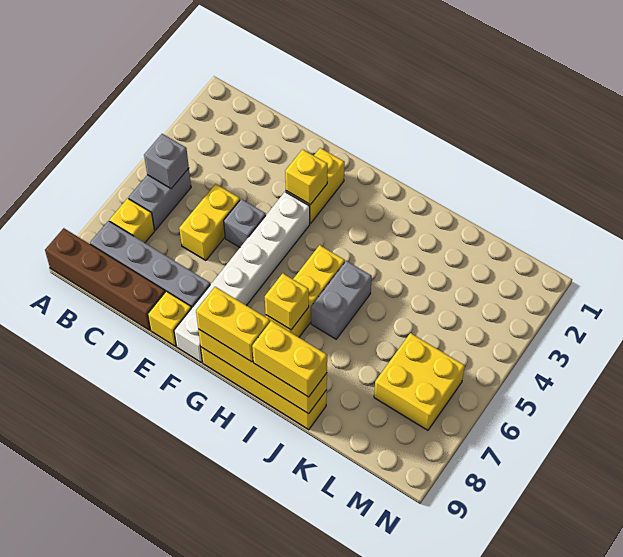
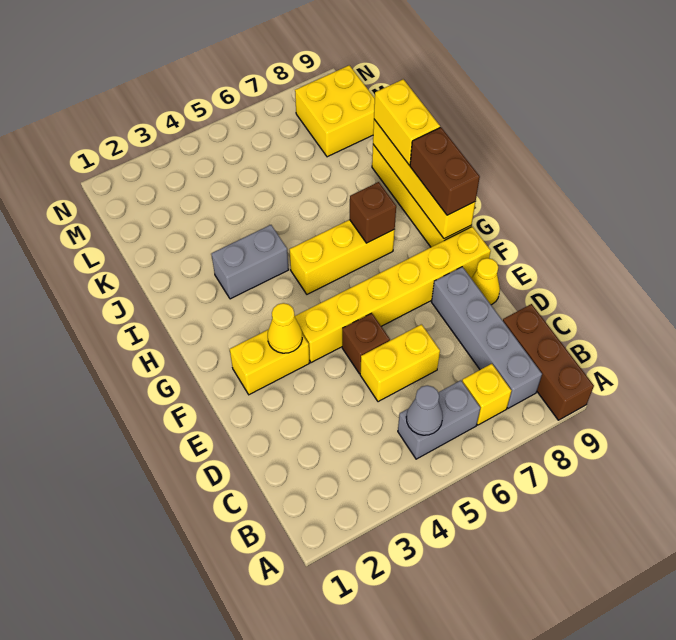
brown 1x4 brick [45,228,165,330] -> brown 1x3 brick [503,304,594,420]
grey 1x1 brick [144,134,189,189] -> grey 1x1 cone [406,385,443,435]
grey 1x1 brick [224,199,266,247] -> brown 1x1 brick [342,313,390,374]
yellow 1x1 brick [148,291,191,346] -> yellow 1x1 cone [471,258,500,305]
yellow 1x1 brick [285,149,328,205] -> yellow 1x1 cone [268,303,302,353]
white 1x6 brick [174,192,310,363] -> yellow 1x6 brick [295,227,491,363]
yellow 1x2 brick [196,287,270,362] -> brown 1x2 brick [410,127,480,215]
yellow 1x1 brick [265,273,309,330] -> brown 1x1 brick [350,182,396,243]
grey 1x2 brick [311,261,372,339] -> grey 1x2 brick moved to [211,225,289,299]
yellow 2x2 brick [374,333,465,430] -> yellow 2x2 brick moved to [295,65,375,157]

